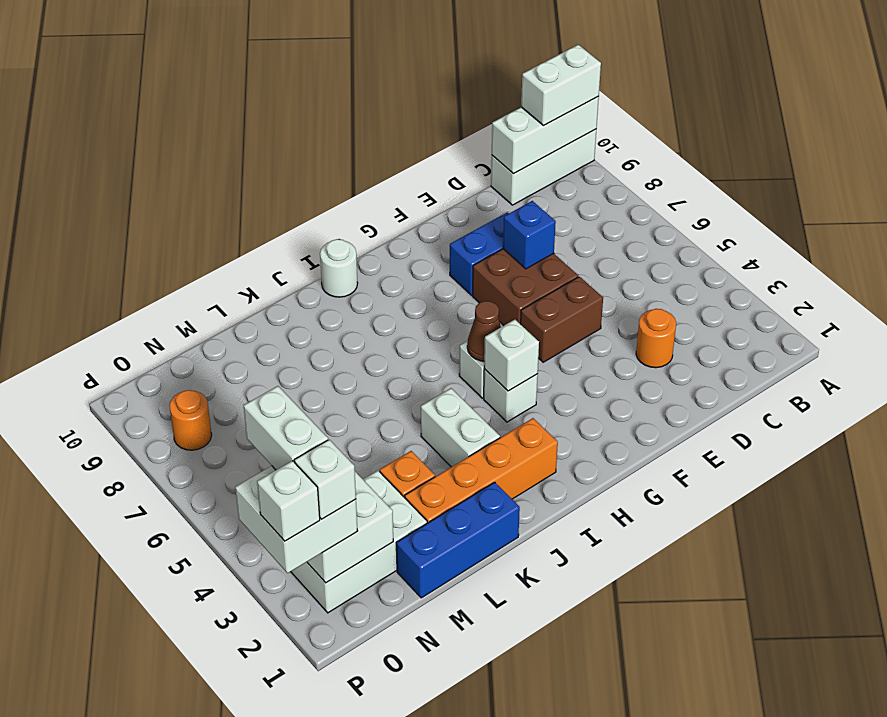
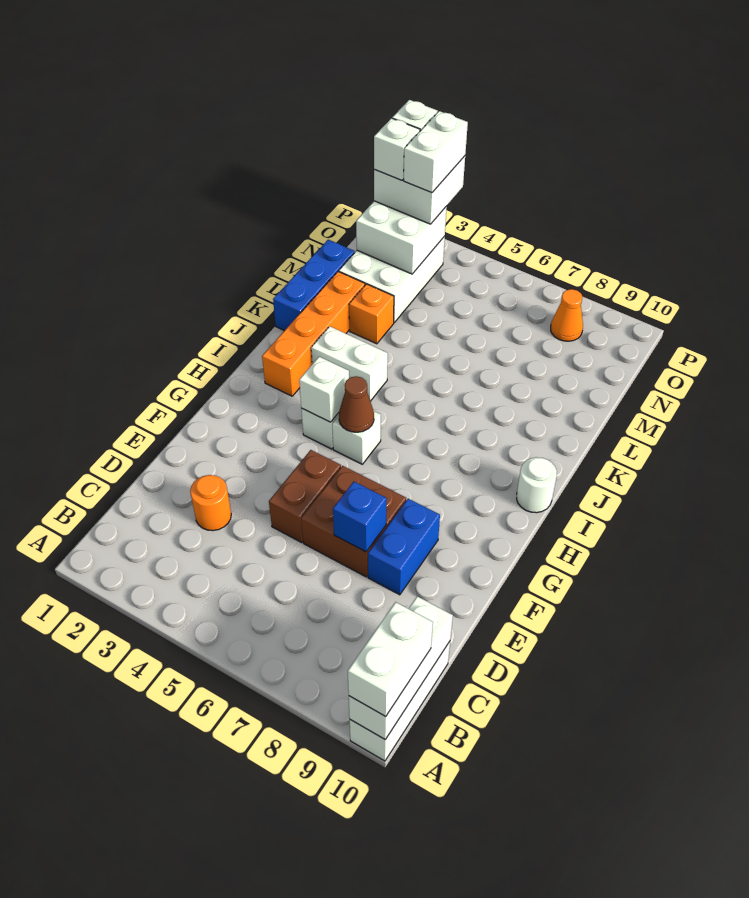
white 1x2 brick [243,386,328,470] -> white 1x2 brick turned to [404,111,468,193]
orange 1x1 round brick [169,390,212,450] -> orange 1x1 cone [551,289,583,341]

